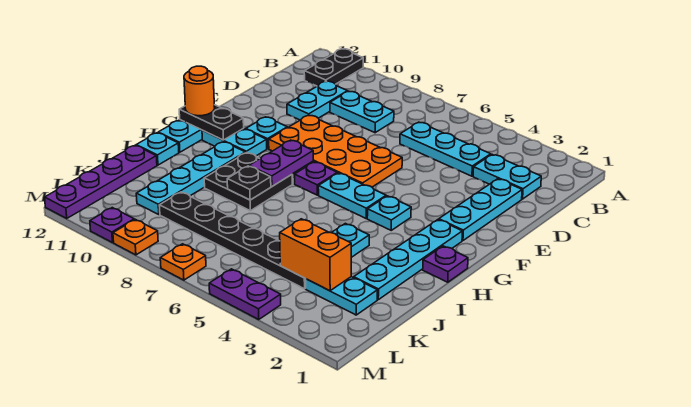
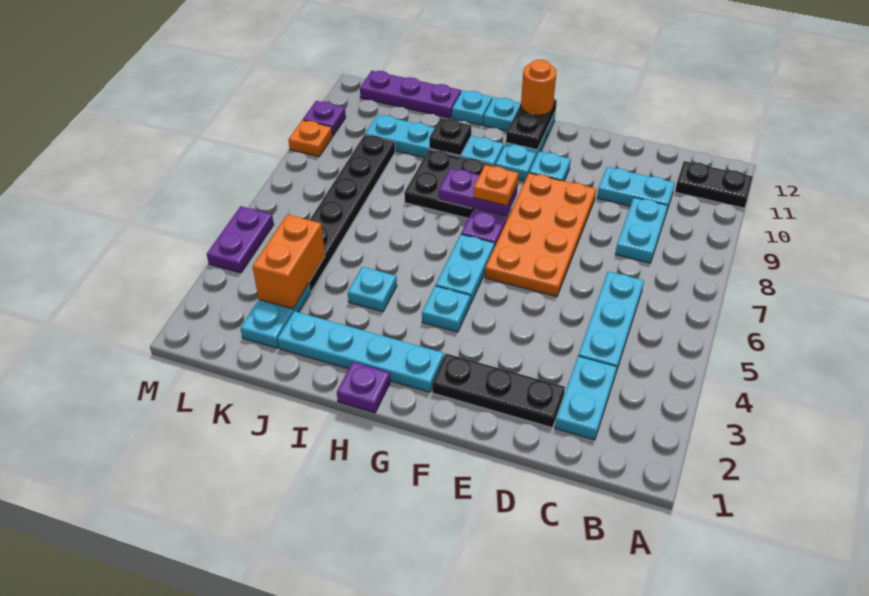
cyan 1x3 plate [439,179,522,241] -> black 1x3 plate [432,354,565,428]
black 1x1 plate [227,166,271,200] -> black 1x1 plate moved to [429,118,471,155]
purple 1x4 plate [45,145,157,218] -> purple 1x3 plate [360,71,461,118]
orange 1x1 plate [160,244,206,280] -> orange 1x1 plate moved to [474,165,518,206]

